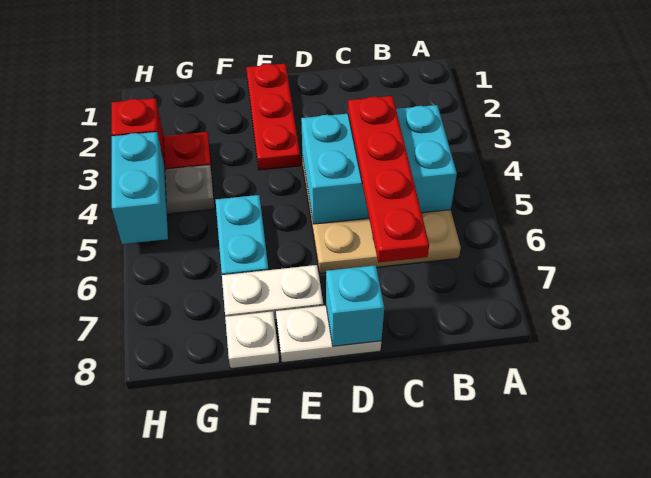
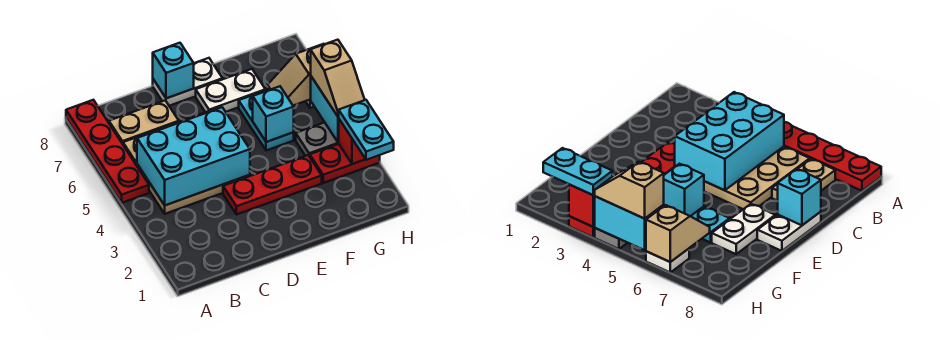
none -> tan 1x2 plate [109,101,179,144]
red 1x4 plate [348,96,429,263] -> red 1x4 plate moved to [66,100,149,203]
red 1x3 plate [246,64,300,170] -> red 1x3 plate turned to [223,155,322,215]
none -> cyan 1x1 brick [253,86,294,142]
white 1x1 plate [225,311,279,369] -> white 1x1 plate moved to [646,249,689,272]
none -> tan 1x2 slope [268,44,324,106]
none -> cyan 1x2 plate [339,100,394,160]
none -> tan 1x2 slope [311,40,365,117]

